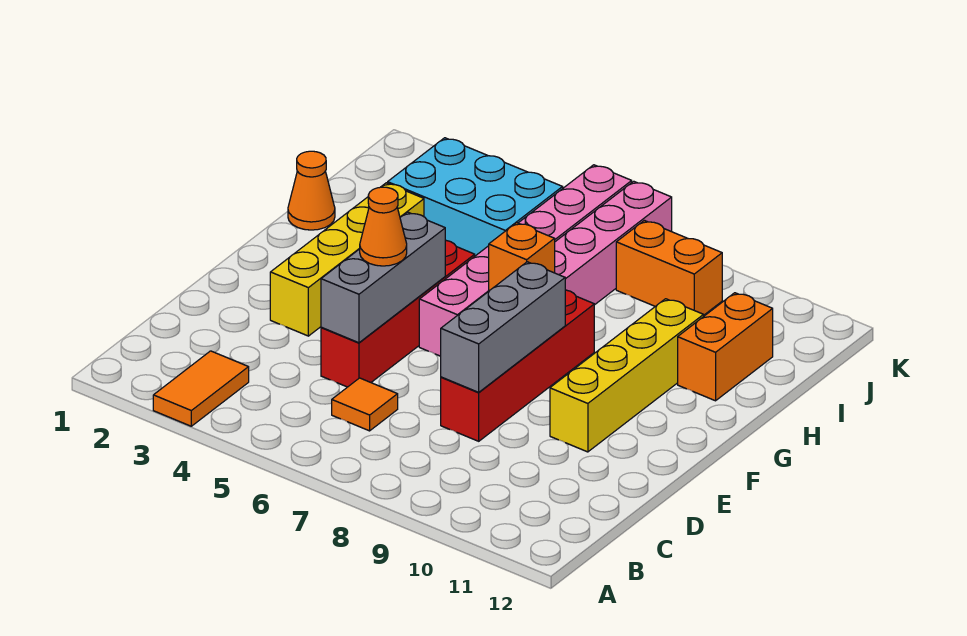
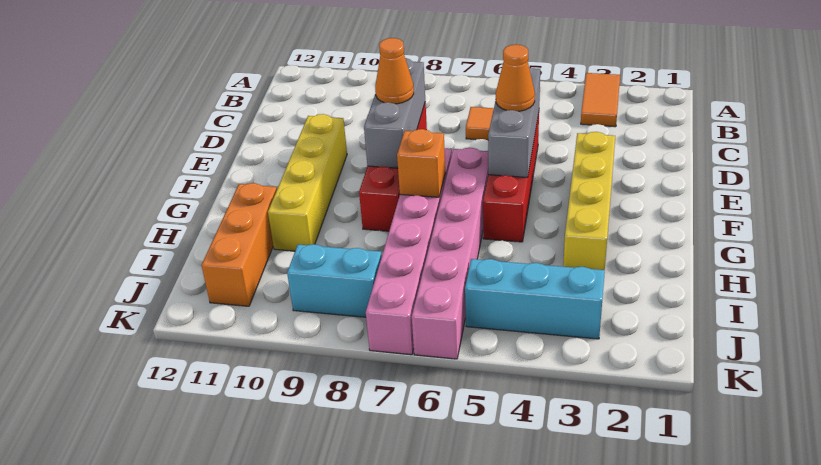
orange 1x1 cone [288,151,335,230] -> orange 1x1 cone moved to [375,38,414,104]
orange 1x2 brick [678,293,773,401] -> orange 1x3 brick [202,183,277,306]
cyan 2x3 brick [388,138,563,256] -> cyan 1x3 brick [465,259,605,339]
orange 1x2 brick [616,220,722,315] -> cyan 1x2 brick [287,244,382,317]

